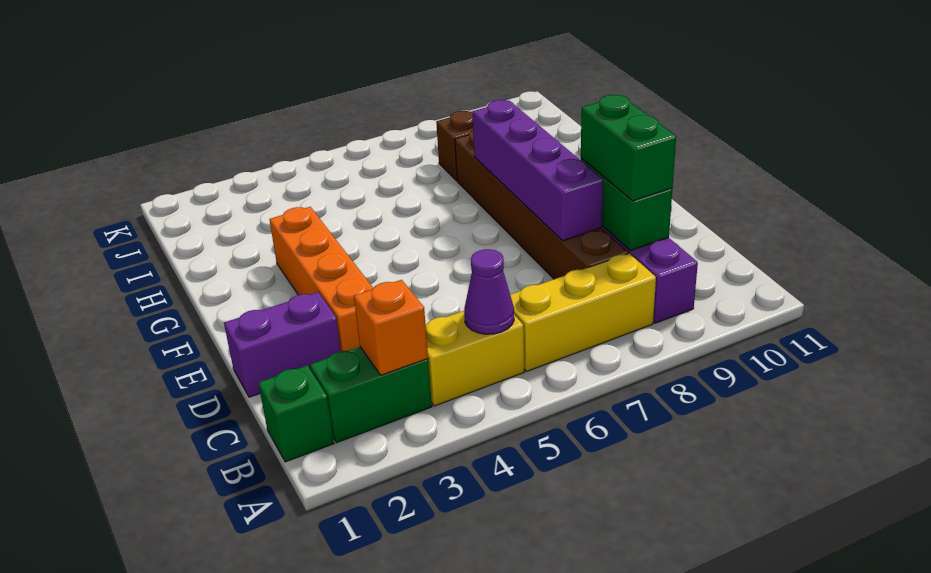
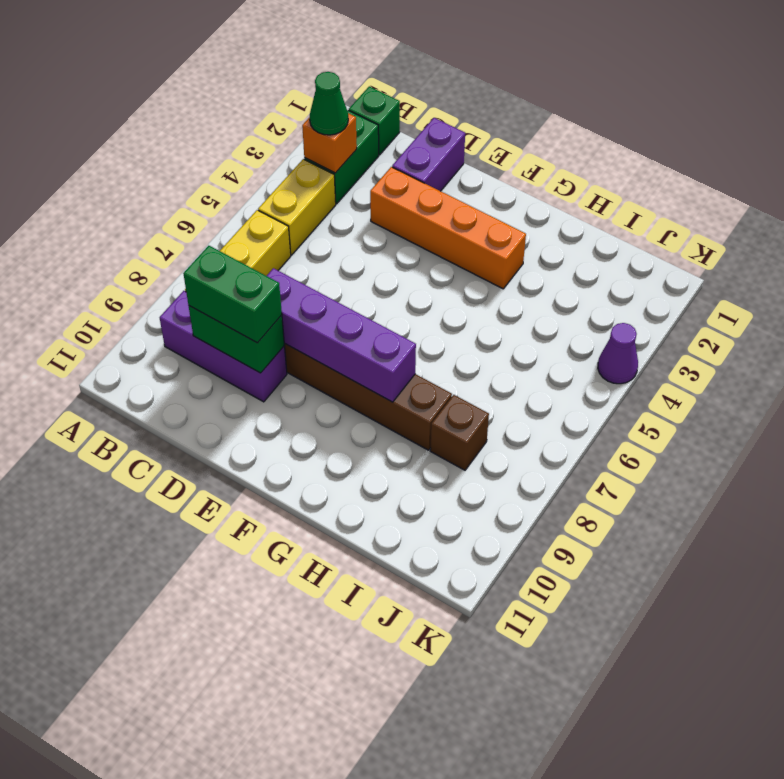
none -> green 1x1 cone [310,72,348,135]
purple 1x1 cone [464,249,514,334] -> purple 1x1 cone moved to [598,323,638,384]

